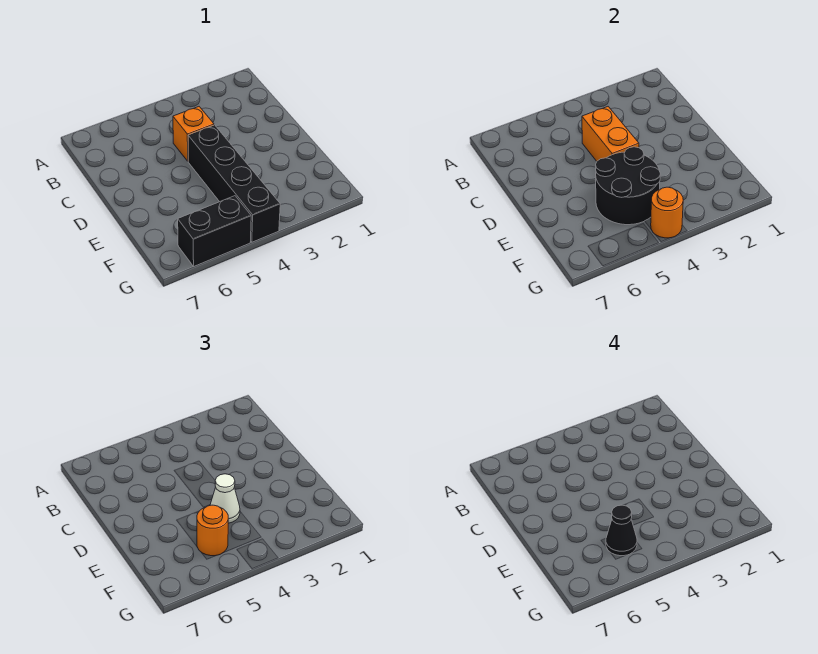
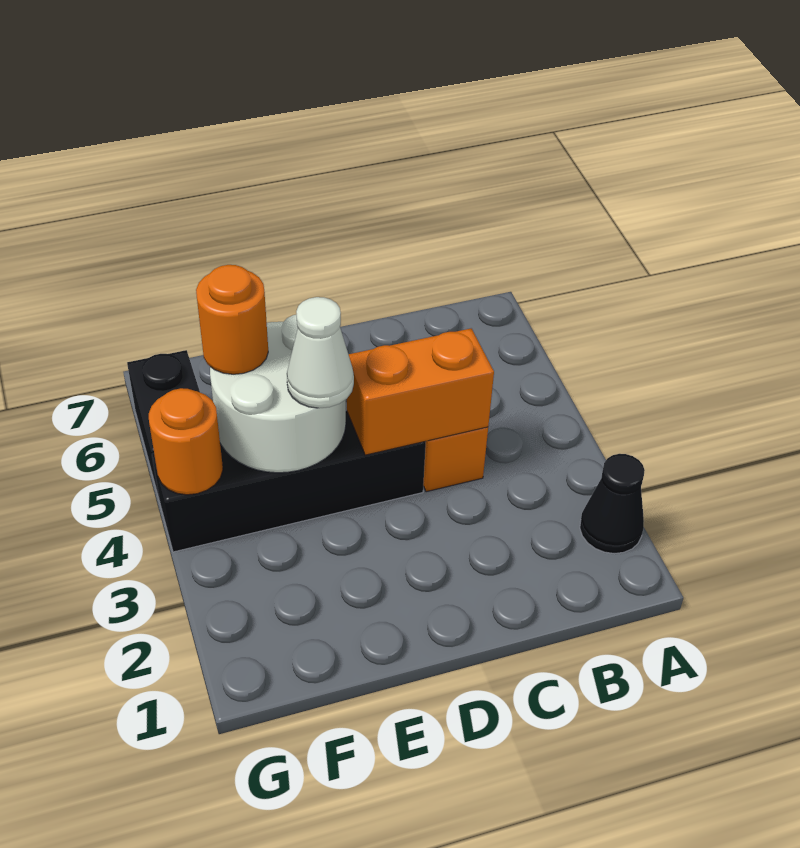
black 2x2 round brick [596,147,661,225] -> white 2x2 round brick [210,314,346,473]
black 1x1 cone [606,505,637,556] -> black 1x1 cone moved to [580,454,645,554]

